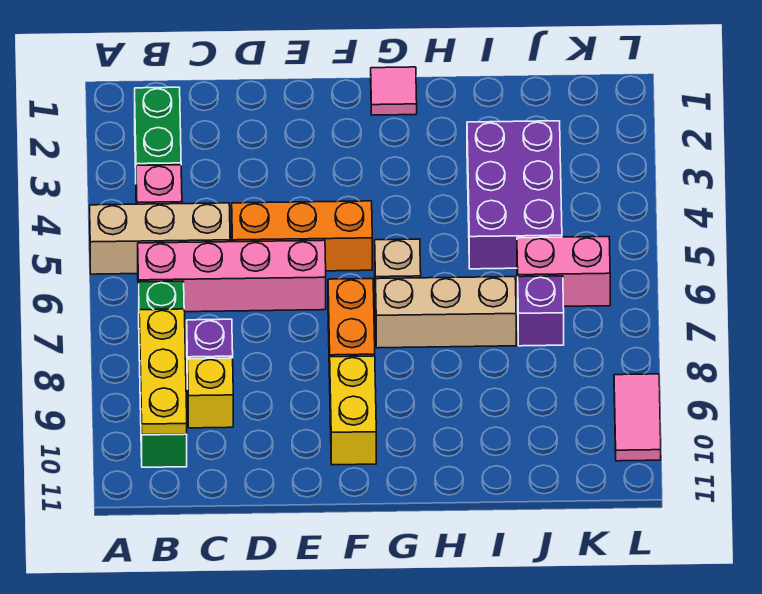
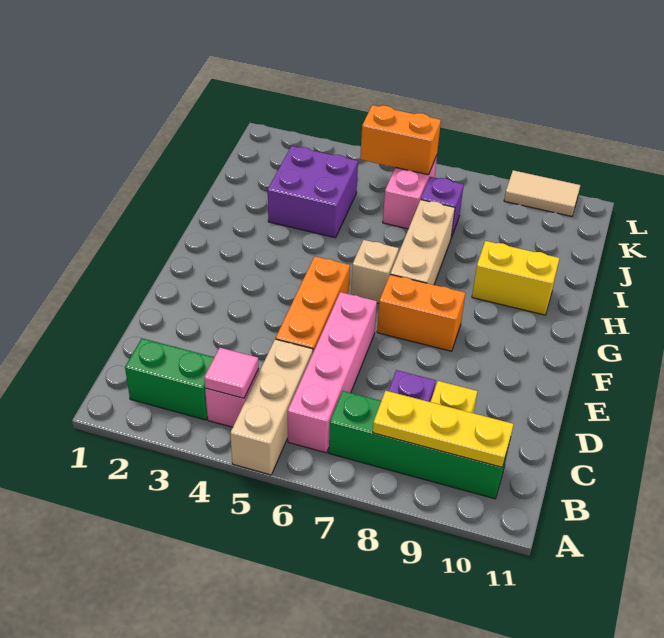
yellow 1x2 brick [330,356,376,465] -> yellow 1x2 brick moved to [472,241,560,315]
pink 1x1 tile [371,67,417,115] -> pink 1x1 tile moved to [204,348,259,398]
purple 2x3 brick [467,121,562,269] -> purple 2x2 brick [268,146,358,238]
none -> orange 1x2 brick [360,105,441,175]
pink 1x2 tile [614,374,661,461] -> tan 1x2 tile [504,170,580,216]

